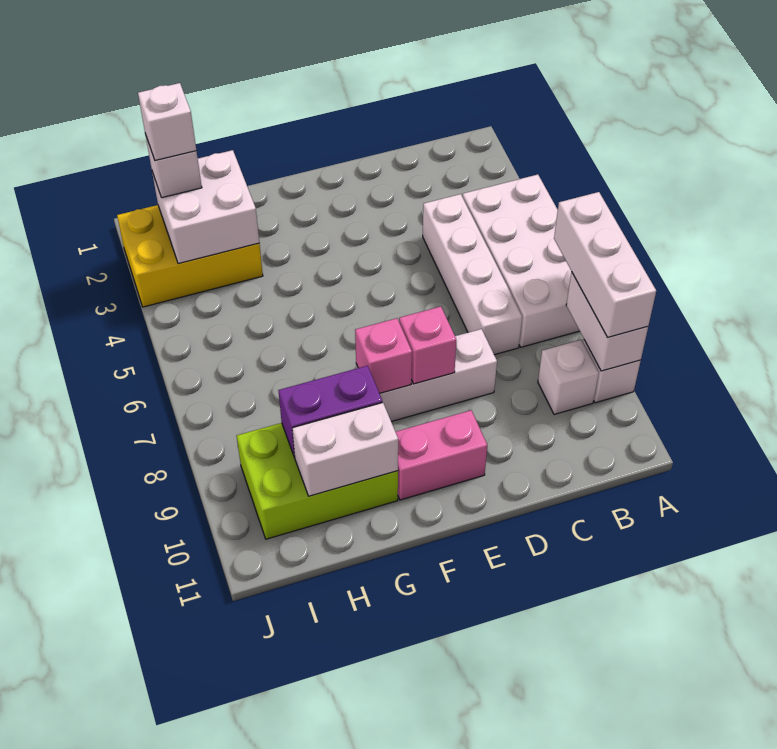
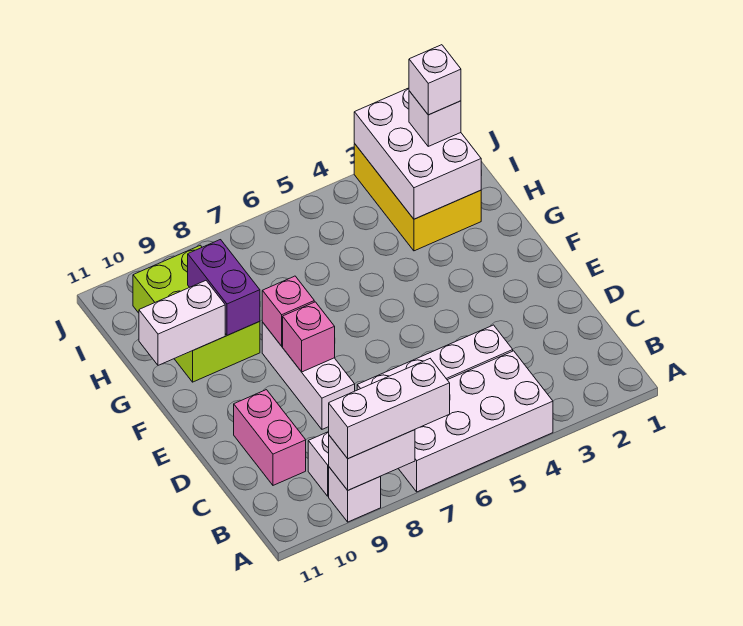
pink 1x2 brick [396,410,487,500] -> pink 1x2 brick moved to [234,390,306,485]
white 1x2 brick [292,402,398,496] -> white 1x2 brick turned to [139,281,225,365]
white 2x2 brick [152,150,259,264] -> white 2x3 brick [354,88,481,219]

